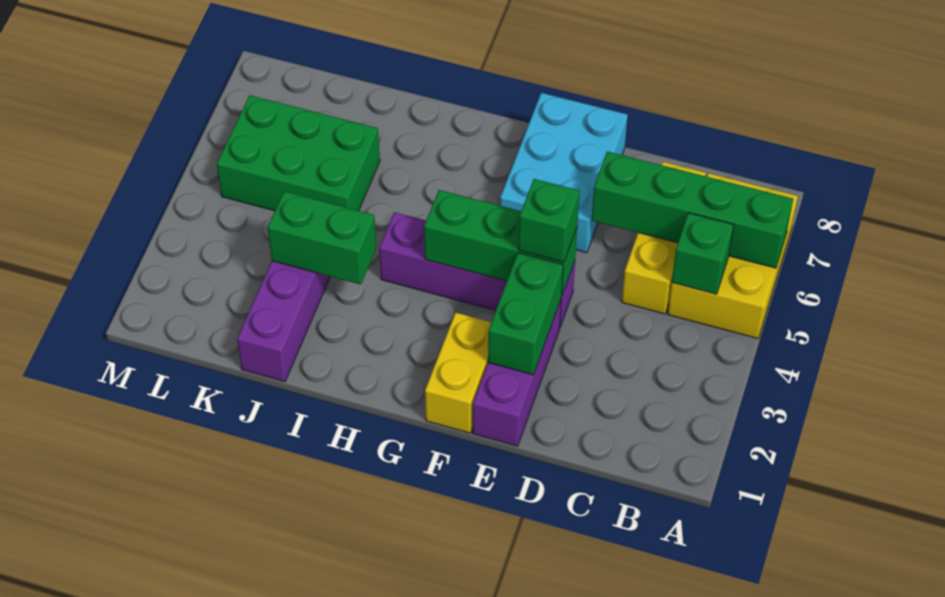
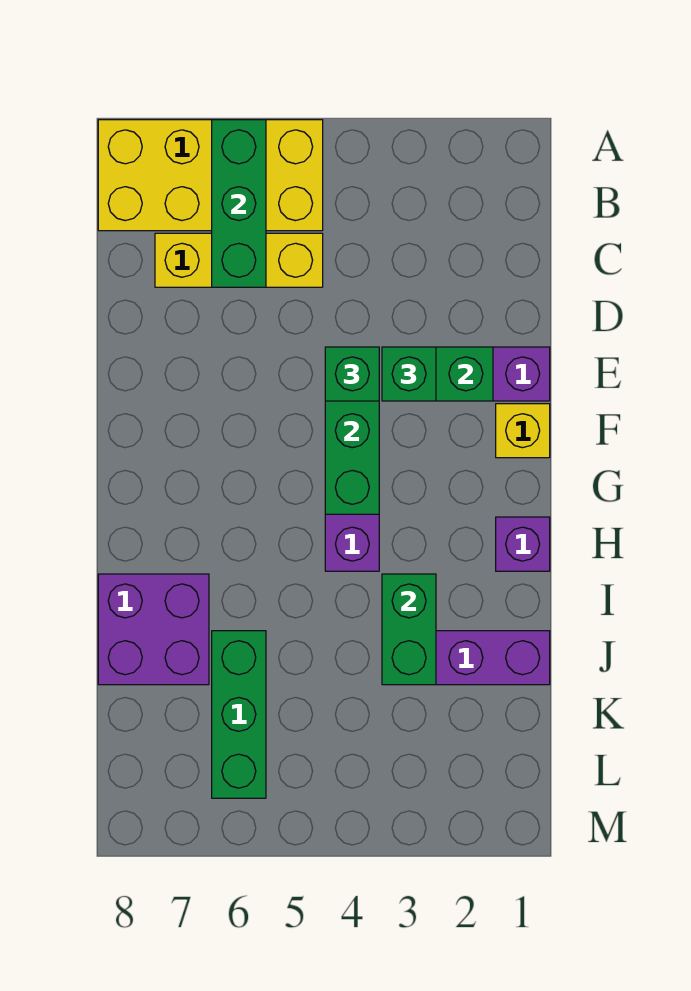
yellow 2x3 brick [668,173,798,338] -> yellow 2x4 brick [98,120,323,231]
green 1x4 brick [592,152,793,268] -> green 1x3 brick [212,120,266,287]
green 1x1 brick [672,213,733,294] -> green 1x1 brick moved to [382,347,436,401]
cyan 2x3 brick [500,93,628,253] -> none
yellow 1x2 brick [425,313,491,433] -> yellow 1x1 brick [496,404,550,458]
none -> purple 1x1 brick [496,517,550,571]
none -> purple 2x2 brick [98,574,209,685]
green 2x3 brick [217,95,380,211] -> green 1x3 brick [212,631,266,798]

